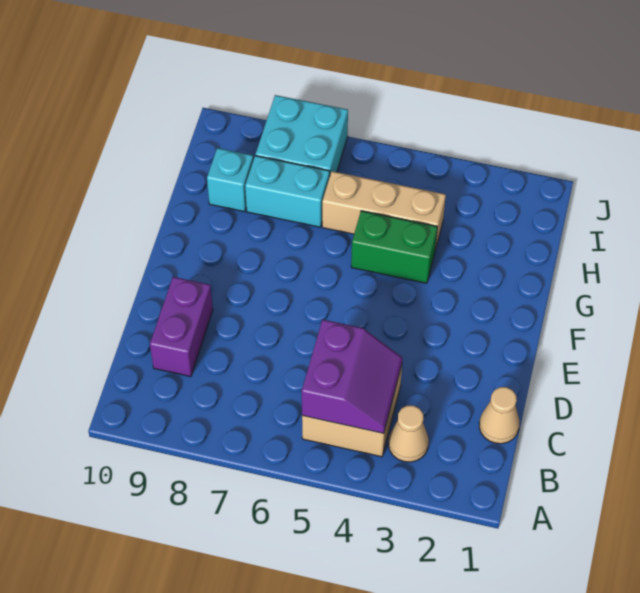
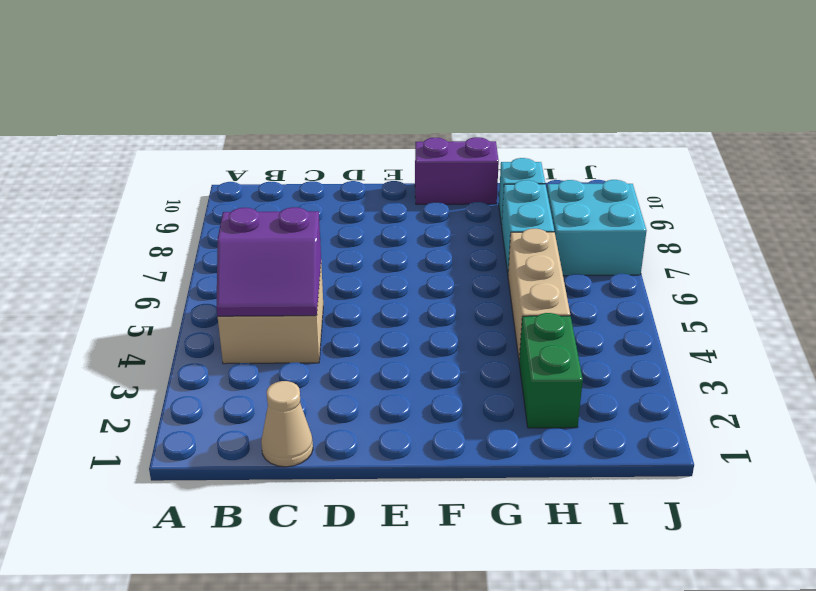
tan 1x1 cone [388,405,429,462] -> none
purple 1x2 brick [150,277,213,377] -> purple 1x2 brick moved to [415,137,499,204]
green 1x2 brick [351,211,437,283] -> green 1x2 brick moved to [519,313,583,428]

